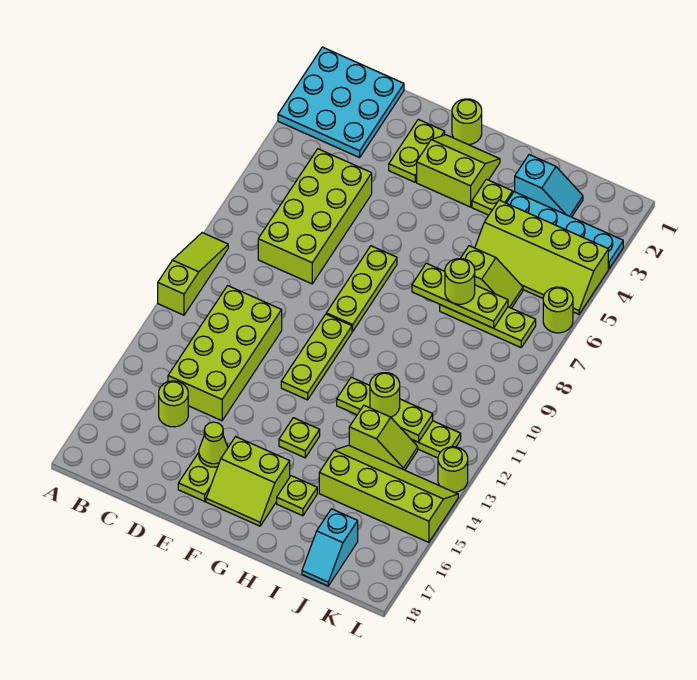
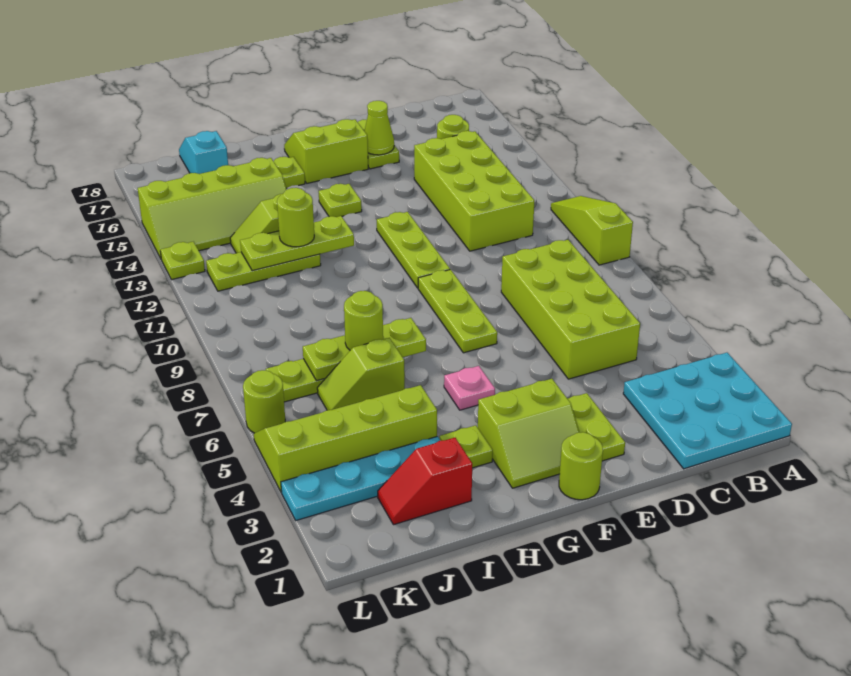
lime 1x3 slope [158,233,228,315] -> lime 1x3 slope turned to [551,196,633,265]
none -> pink 1x1 plate [444,366,495,410]
cyan 1x2 slope [515,155,583,217] -> red 1x2 slope [378,438,472,525]
lime 1x1 round brick [438,447,468,492] -> lime 1x1 plate [160,242,205,280]

